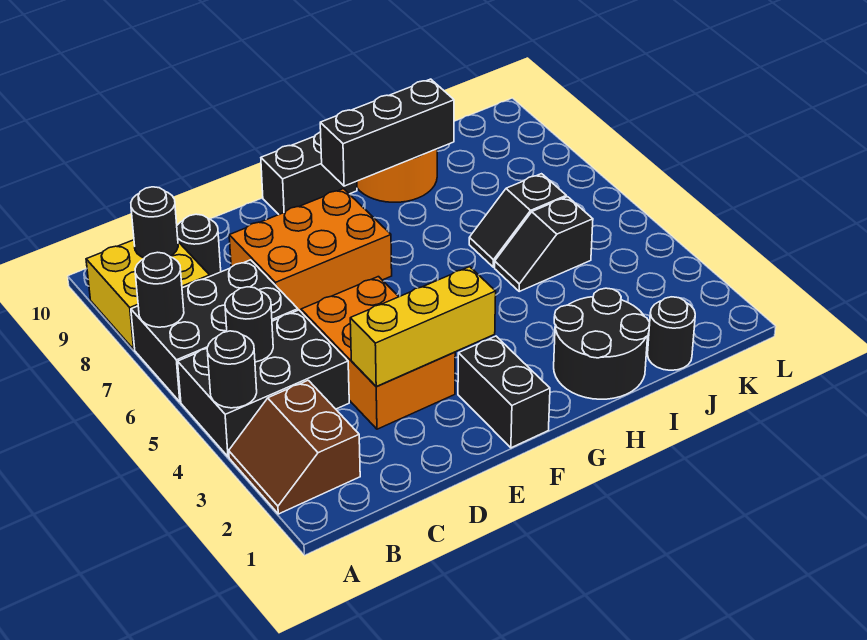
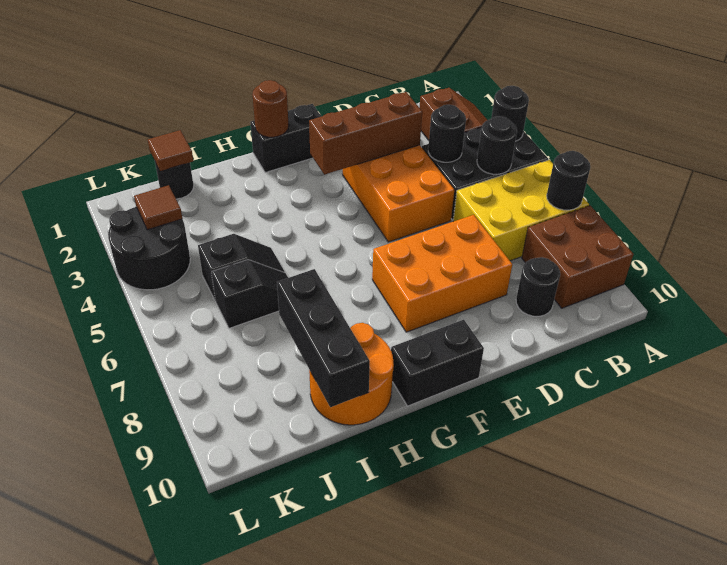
black 2x3 brick [131,260,298,402] -> yellow 2x3 brick [453,160,589,261]
yellow 2x2 brick [86,240,210,349] -> brown 2x2 brick [522,206,634,308]
black 1x1 round brick [131,187,178,258] -> black 1x1 round brick moved to [428,105,466,162]
yellow 1x3 brick [350,267,496,386] -> brown 1x3 brick [309,92,422,175]
black 1x2 brick [458,336,550,448] -> black 1x2 brick turned to [250,104,321,173]
none -> brown 1x1 round brick [252,80,289,137]
black 1x3 brick [320,79,454,186] -> black 1x3 brick turned to [277,269,370,407]
black 2x2 round brick [554,288,650,399] -> black 2x2 round brick moved to [108,207,190,290]
none -> brown 1x1 tile [148,130,193,171]
none -> brown 1x1 tile [134,185,182,230]

